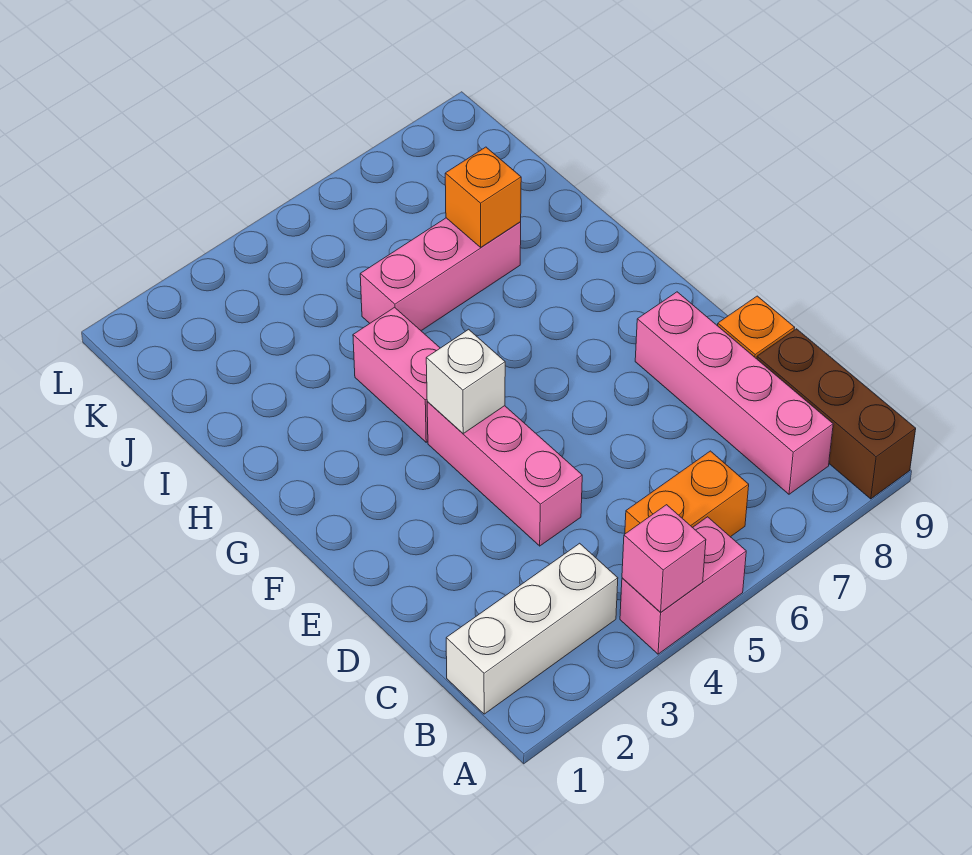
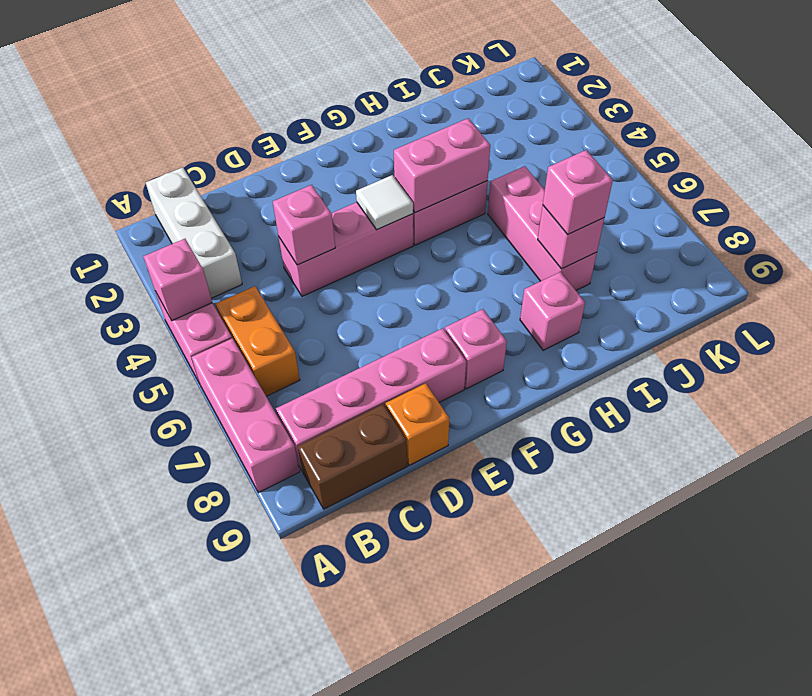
none -> pink 1x3 brick [191,338,300,493]
brown 1x3 brick [757,329,916,499] -> brown 1x2 brick [298,404,407,509]
none -> pink 1x1 brick [273,185,335,265]
white 1x1 brick [426,329,505,433] -> white 1x1 tile [356,175,413,230]
none -> pink 1x1 brick [445,309,507,389]
none -> pink 1x2 brick [394,118,490,213]
none -> pink 1x1 brick [520,272,585,350]
orange 1x1 brick [445,147,521,247] -> pink 1x1 brick [538,206,604,269]
none -> pink 1x1 brick [543,150,613,235]

